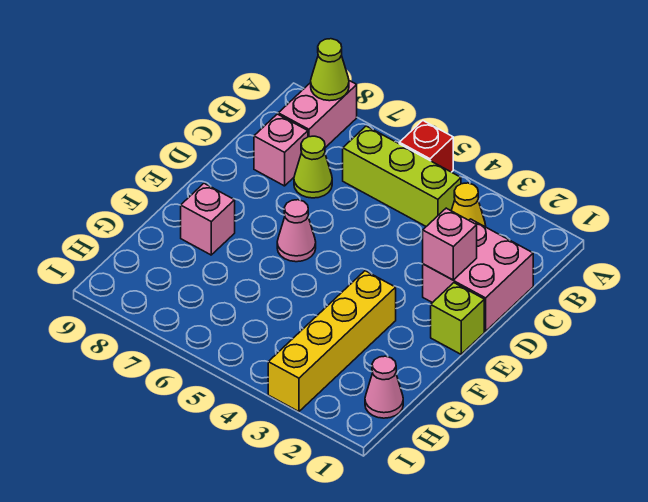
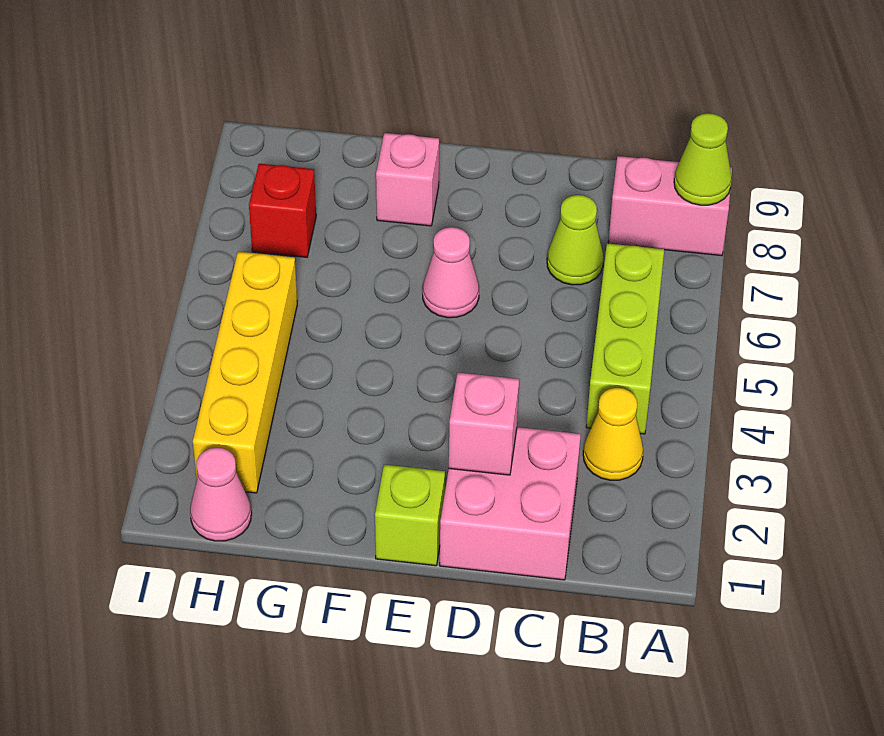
red 1x1 brick [399,121,453,172] -> red 1x1 brick moved to [249,164,316,257]
pink 1x1 brick [254,114,308,186] -> none
yellow 1x4 brick [268,271,396,412] -> yellow 1x4 brick turned to [193,252,297,493]

